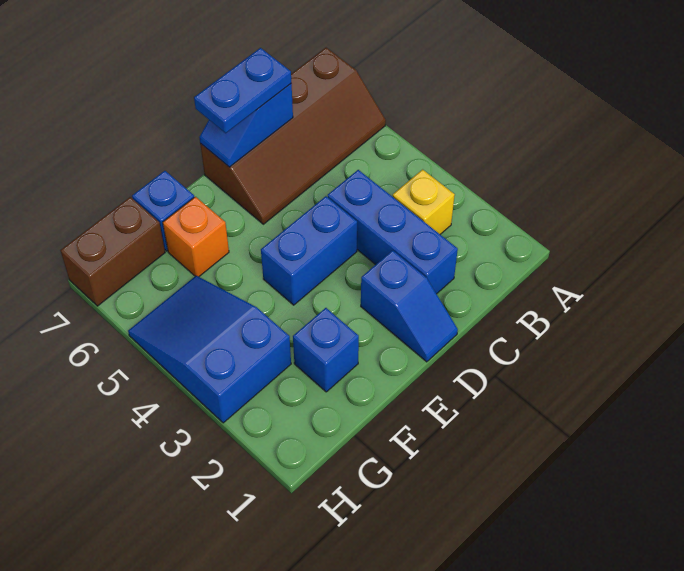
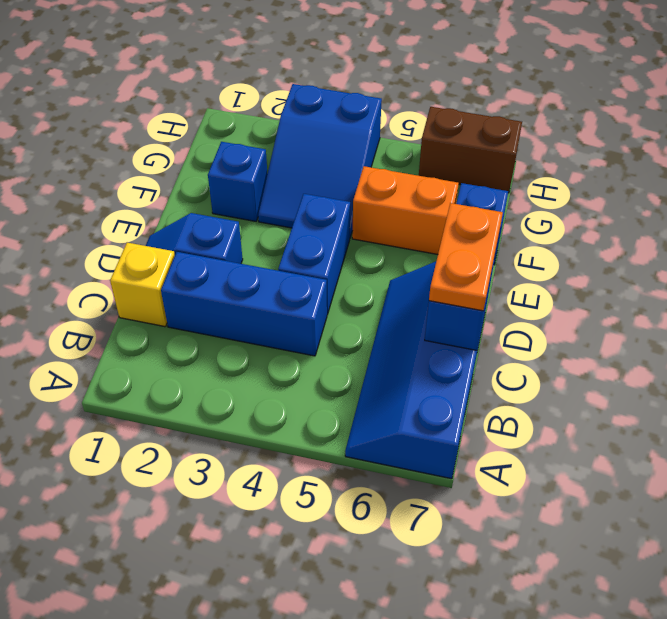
brown 2x4 slope [200,48,386,224] -> blue 2x4 slope [345,262,492,479]
yellow 1x1 brick [393,169,455,234] -> yellow 1x1 brick moved to [110,242,175,327]
blue 1x2 plate [194,48,291,133] -> orange 1x2 plate [429,203,503,311]
orange 1x1 brick [163,197,229,277] -> orange 1x2 brick [352,166,459,254]
blue 2x3 slope [128,275,291,423] -> blue 2x3 slope turned to [258,84,382,237]
brown 1x2 brick [61,197,165,306] -> brown 1x2 brick turned to [419,107,522,193]

